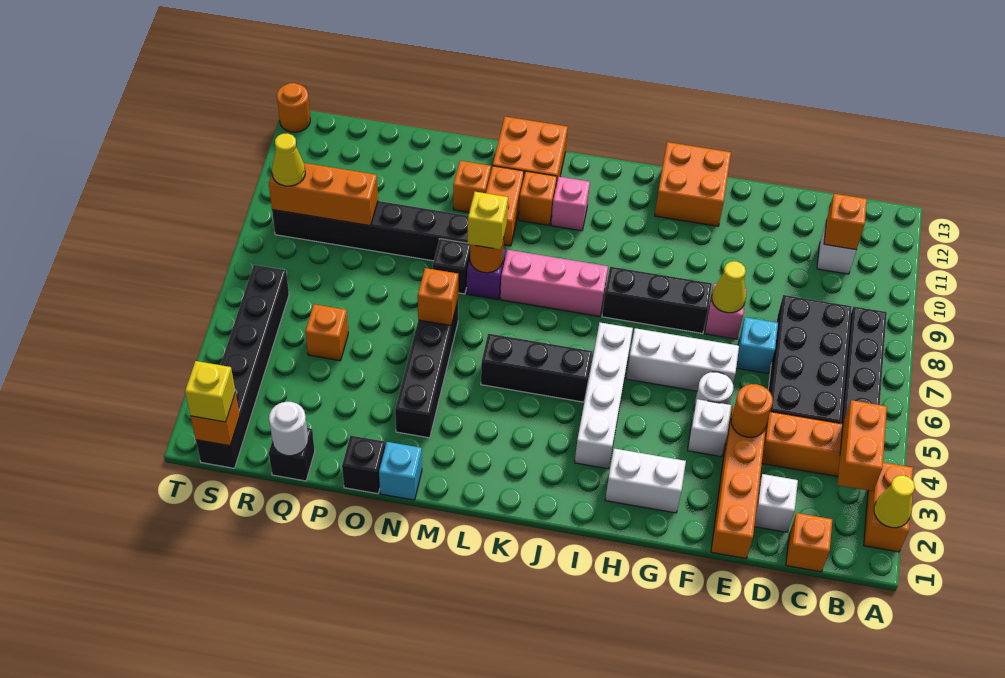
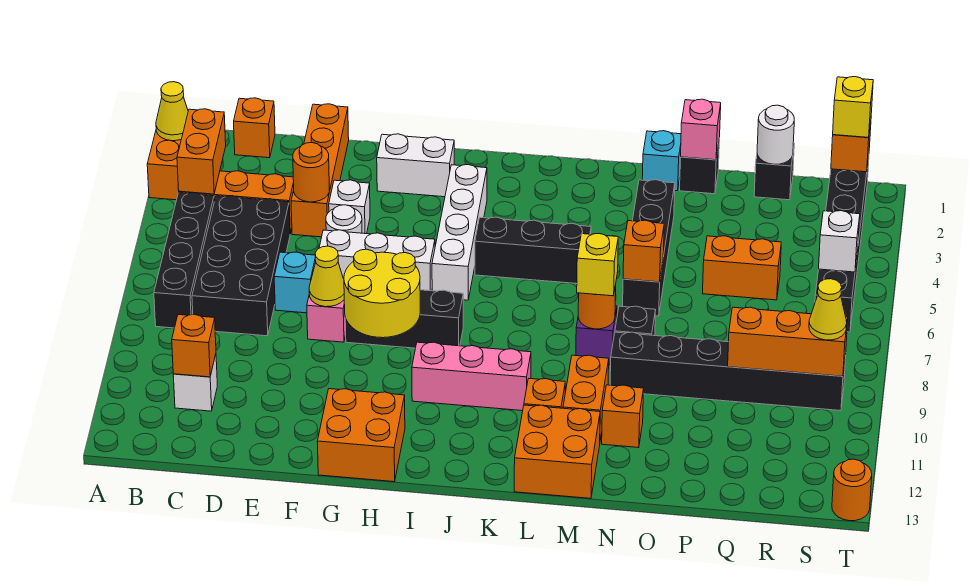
white 1x1 brick [754,474,798,532] -> white 1x1 brick moved to [819,211,860,272]
none -> yellow 2x2 round brick [344,249,420,338]
pink 1x3 brick [500,250,608,316] -> pink 1x3 brick moved to [412,342,531,411]
pink 1x1 brick [551,177,590,231] -> pink 1x1 brick moved to [681,99,721,160]
orange 1x1 brick [305,304,348,361] -> orange 1x2 brick [702,236,781,300]

